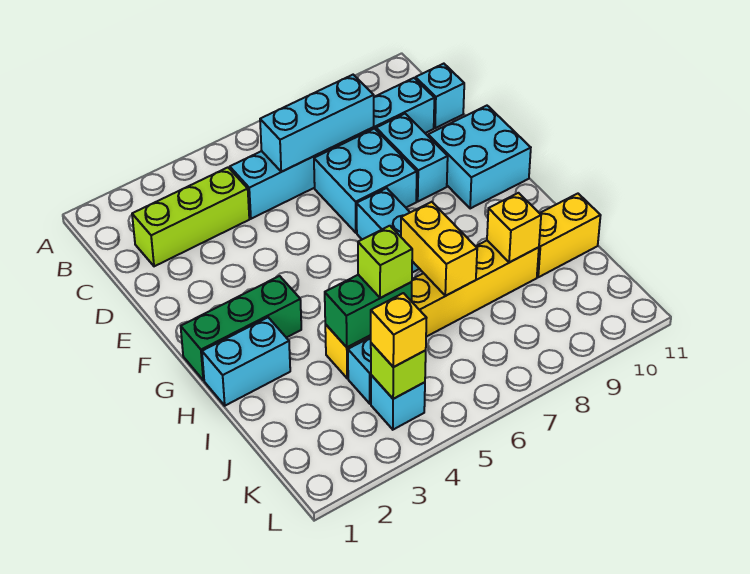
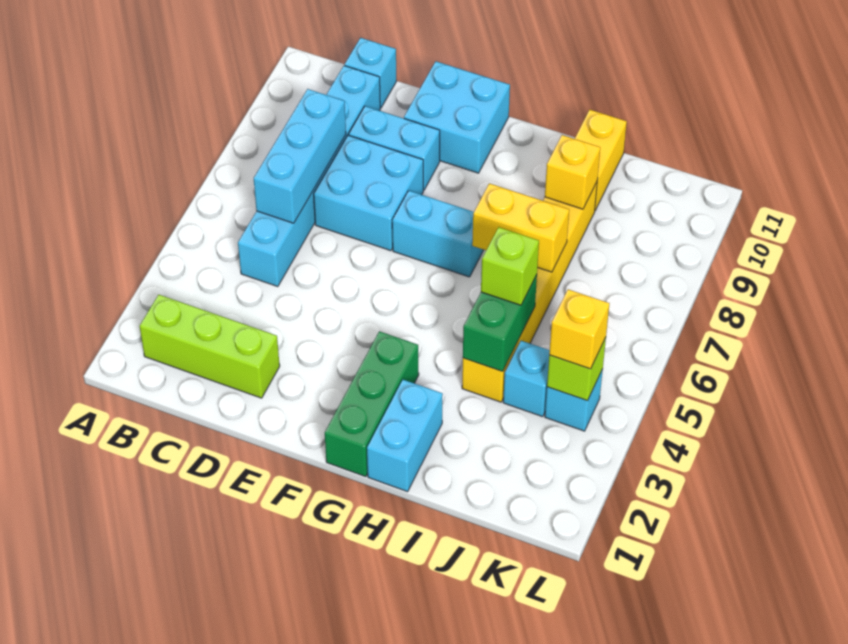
lime 1x3 brick [132,168,249,266] -> lime 1x3 brick turned to [140,295,280,398]

